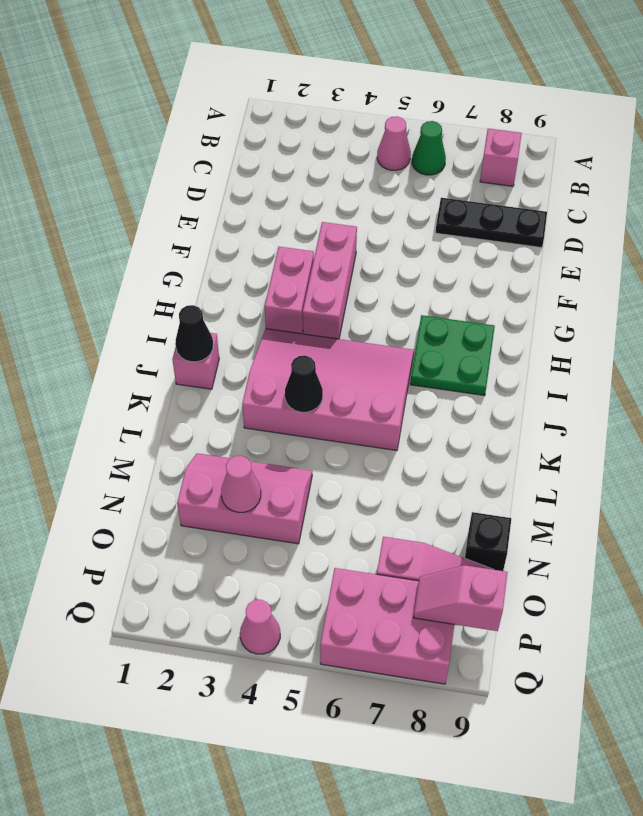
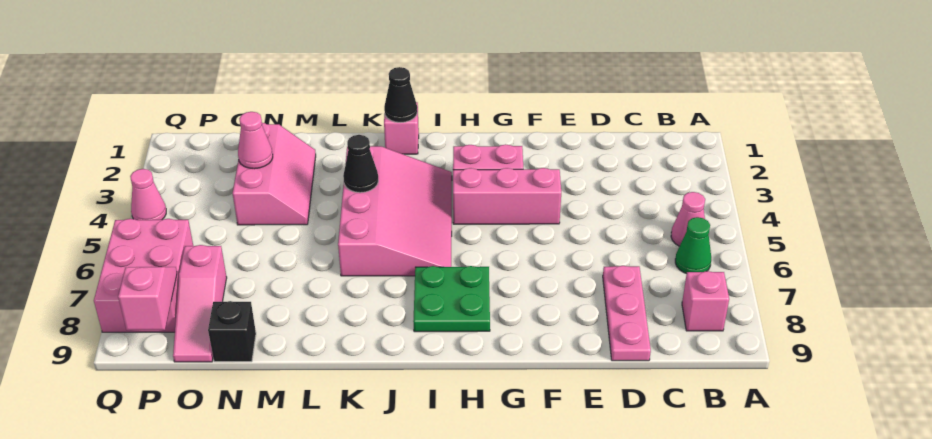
black 1x3 plate [436,198,547,248] -> pink 1x3 plate [603,266,651,361]

